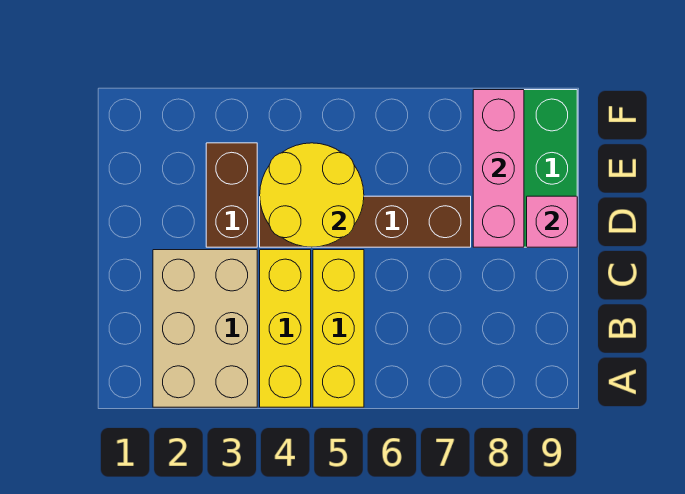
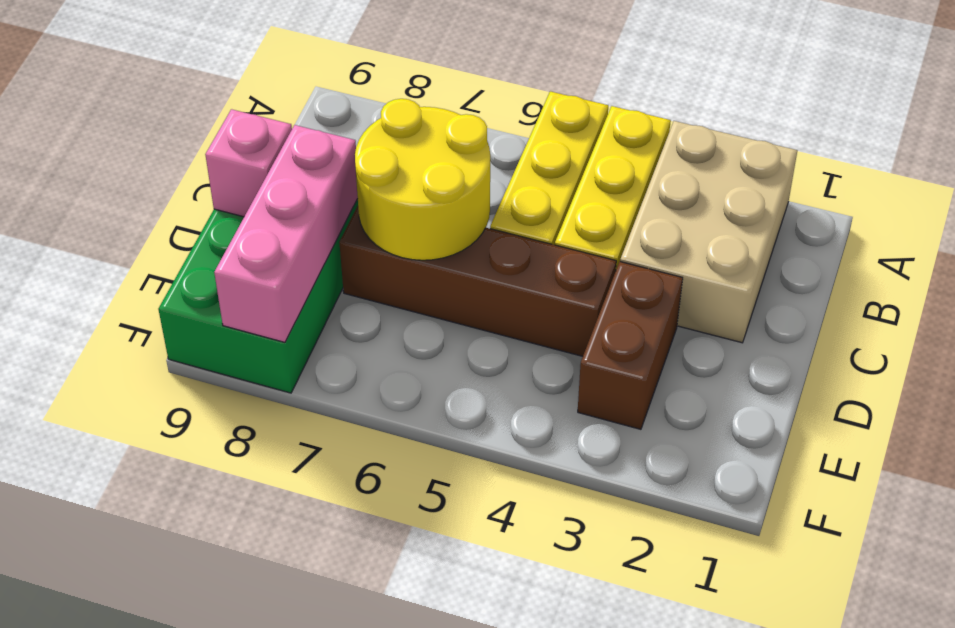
yellow 2x2 round brick [260,143,364,247] -> yellow 2x2 round brick moved to [355,99,490,260]

